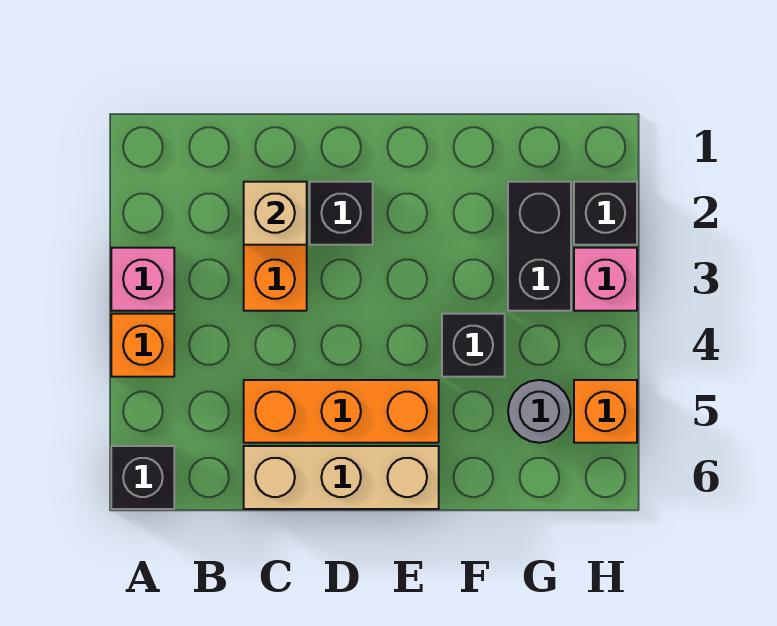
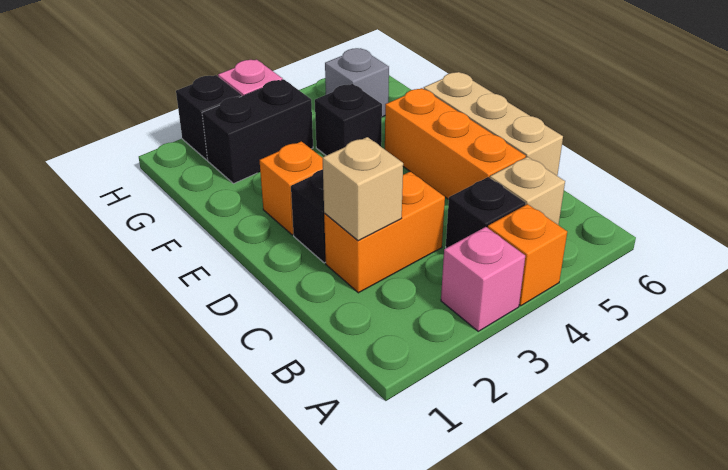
black 1x1 brick [111,446,174,509] -> black 1x1 brick moved to [446,177,526,248]
none -> tan 1x1 brick [490,157,565,225]
grey 1x1 round brick [508,380,571,443] -> grey 1x1 brick [325,48,389,117]
orange 1x1 brick [574,380,637,443] -> orange 1x1 brick moved to [260,141,323,235]

